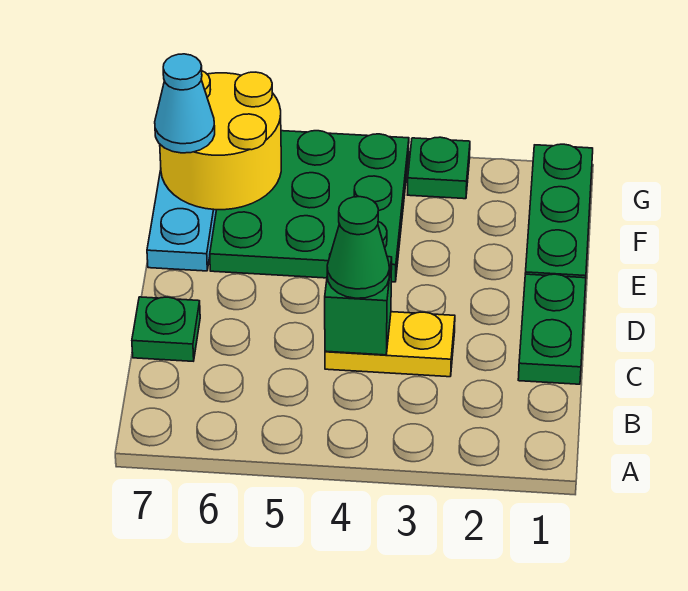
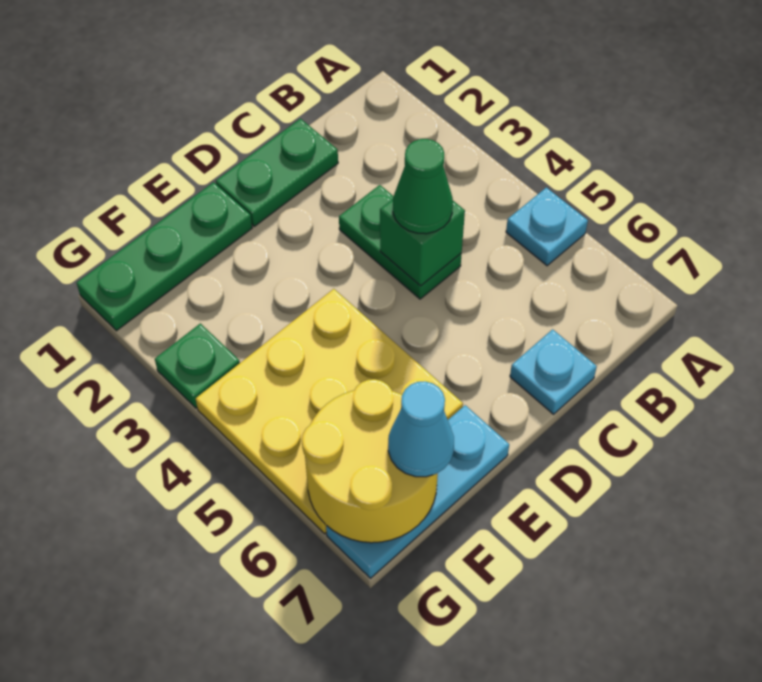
none -> cyan 1x1 plate [506,187,588,266]
yellow 1x2 plate [325,312,455,377] -> green 1x2 plate [339,185,462,299]
green 1x1 plate [132,297,200,361] -> cyan 1x1 plate [510,329,597,414]
green 3x3 plate [210,131,409,282] -> yellow 3x3 plate [196,289,463,534]

